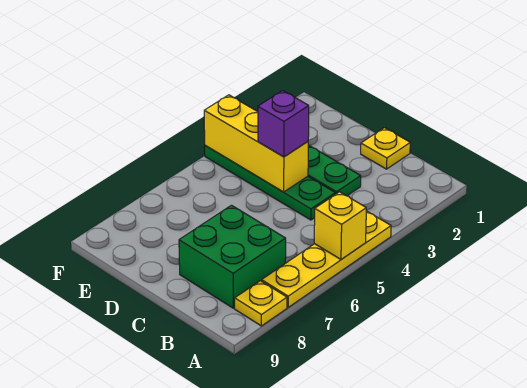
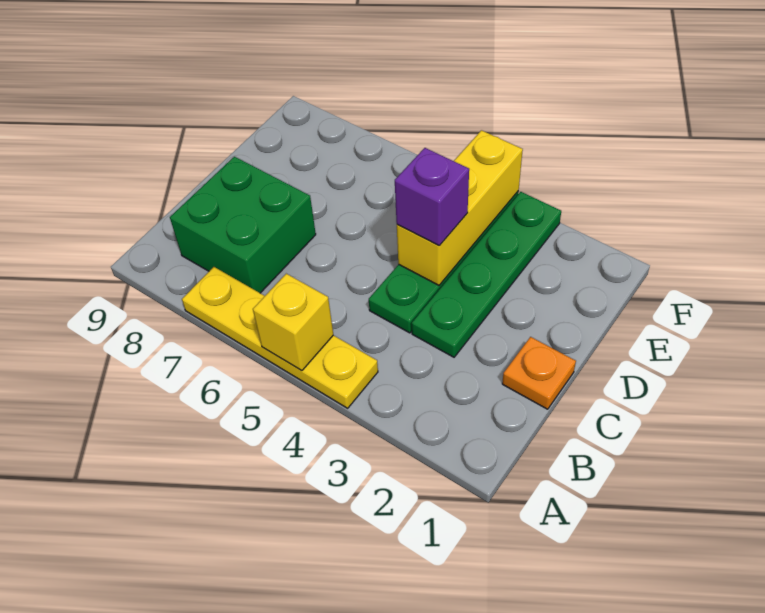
yellow 1x1 plate [235,281,287,326] -> none
yellow 1x1 plate [361,128,410,169] -> orange 1x1 plate [502,337,576,409]

